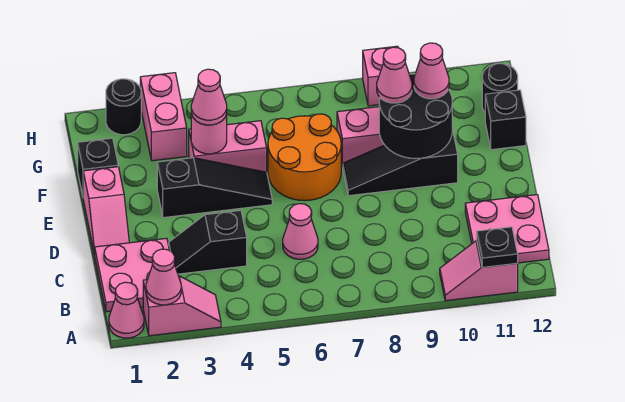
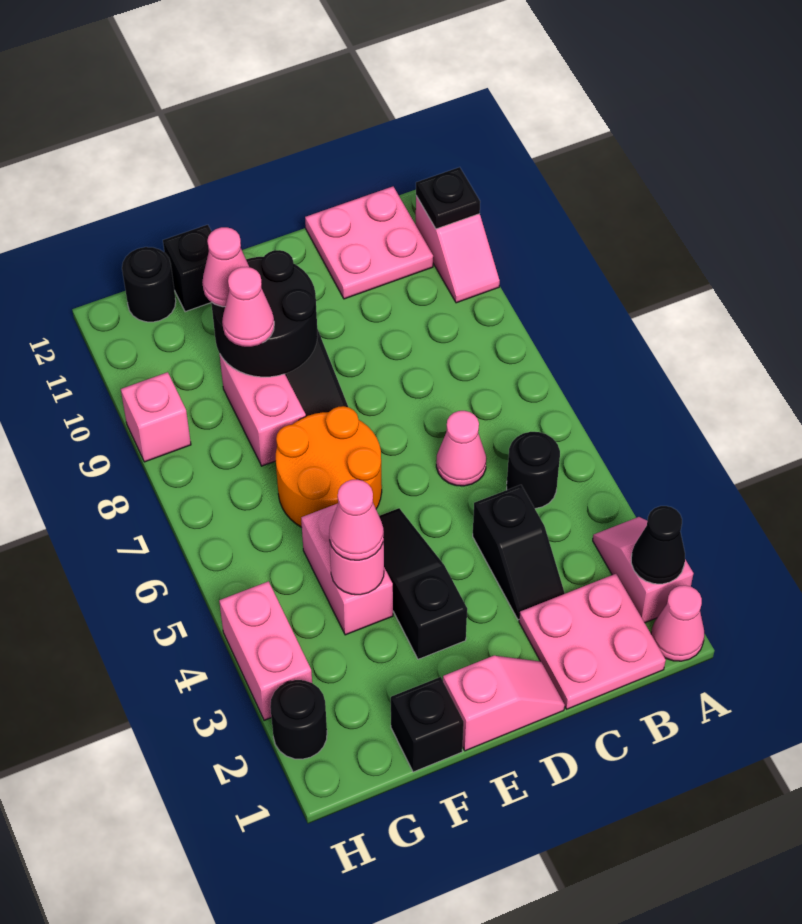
pink 1x1 cone [146,249,181,305] -> black 1x1 cone [631,506,685,584]
none -> black 1x1 round brick [507,432,560,509]
pink 1x2 brick [140,73,187,161] -> pink 1x2 brick turned to [219,581,312,720]

